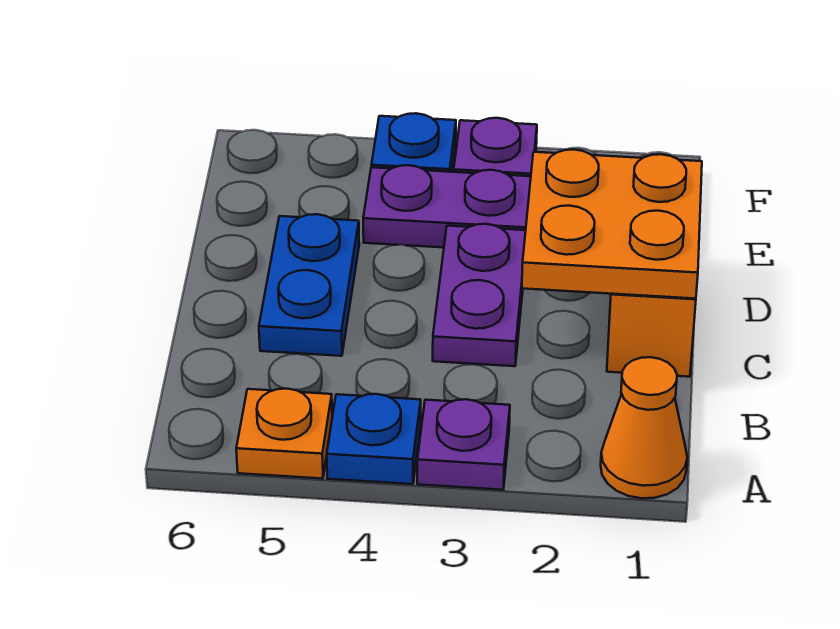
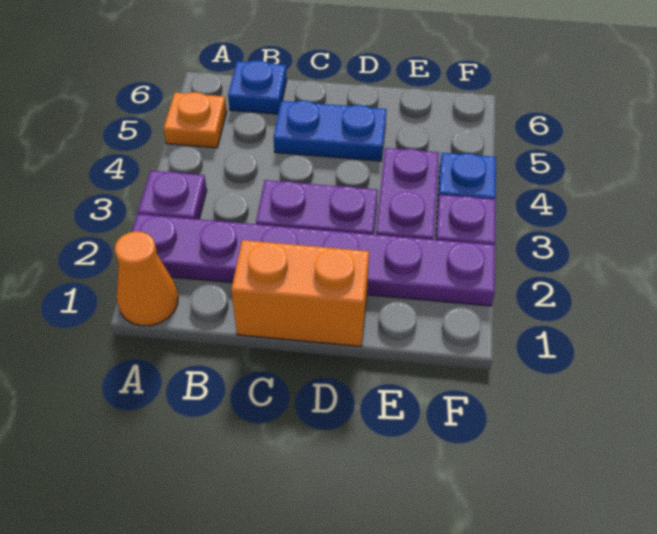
none -> purple 1x6 plate [132,214,495,306]
blue 1x1 plate [327,394,421,484] -> blue 1x1 plate moved to [228,60,287,114]
orange 2x2 plate [522,150,702,299] -> none

